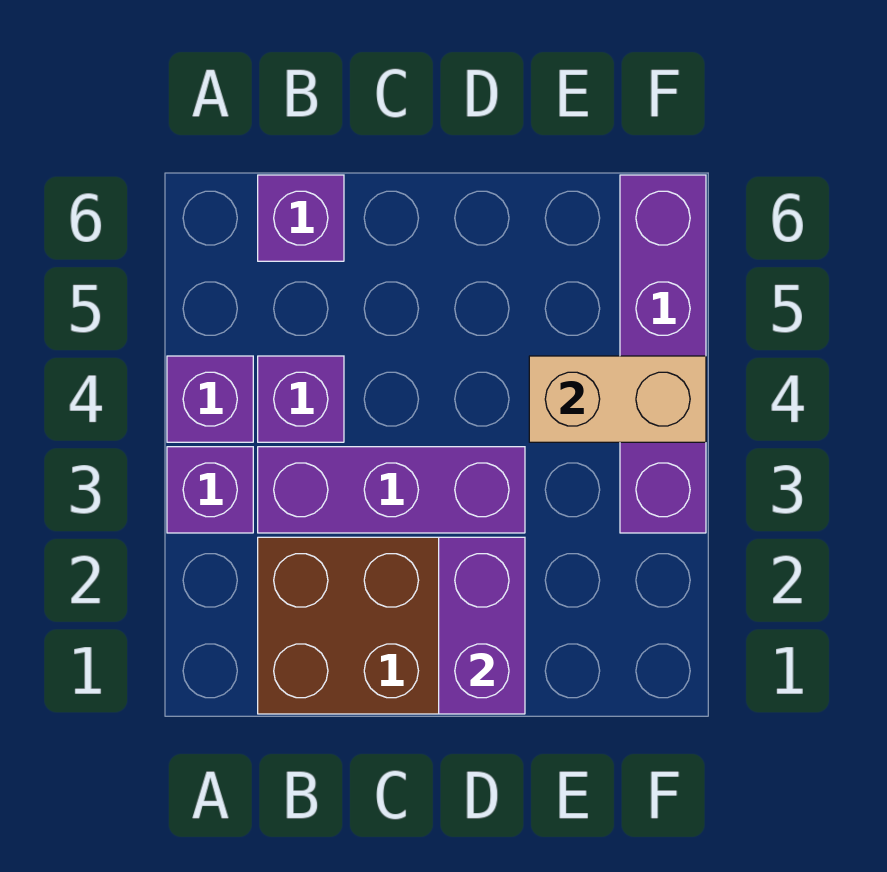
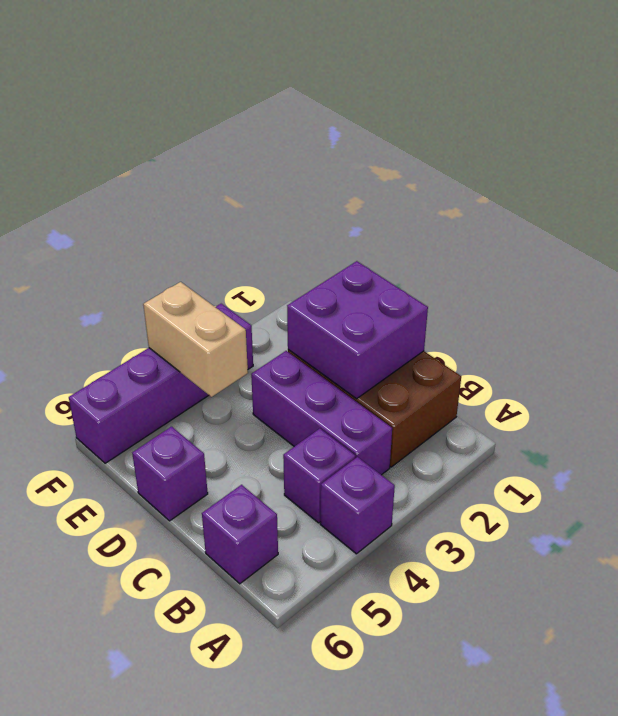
purple 1x1 brick [167,447,253,533] -> purple 1x1 brick moved to [132,427,208,521]
purple 1x2 brick [439,537,525,714] -> purple 2x2 brick [287,261,428,399]

